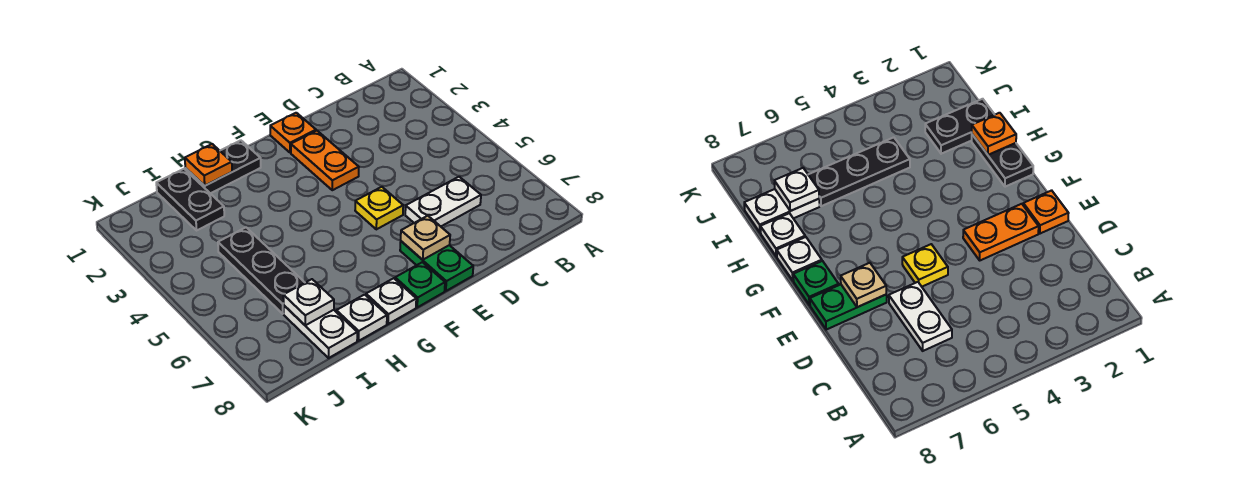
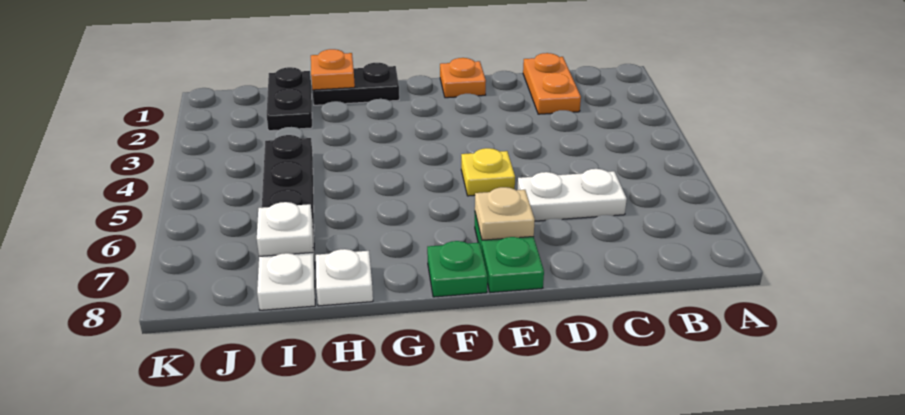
orange 1x2 plate [291,131,359,190] -> orange 1x2 plate moved to [523,53,581,114]
white 1x1 plate [366,278,416,324] -> none

